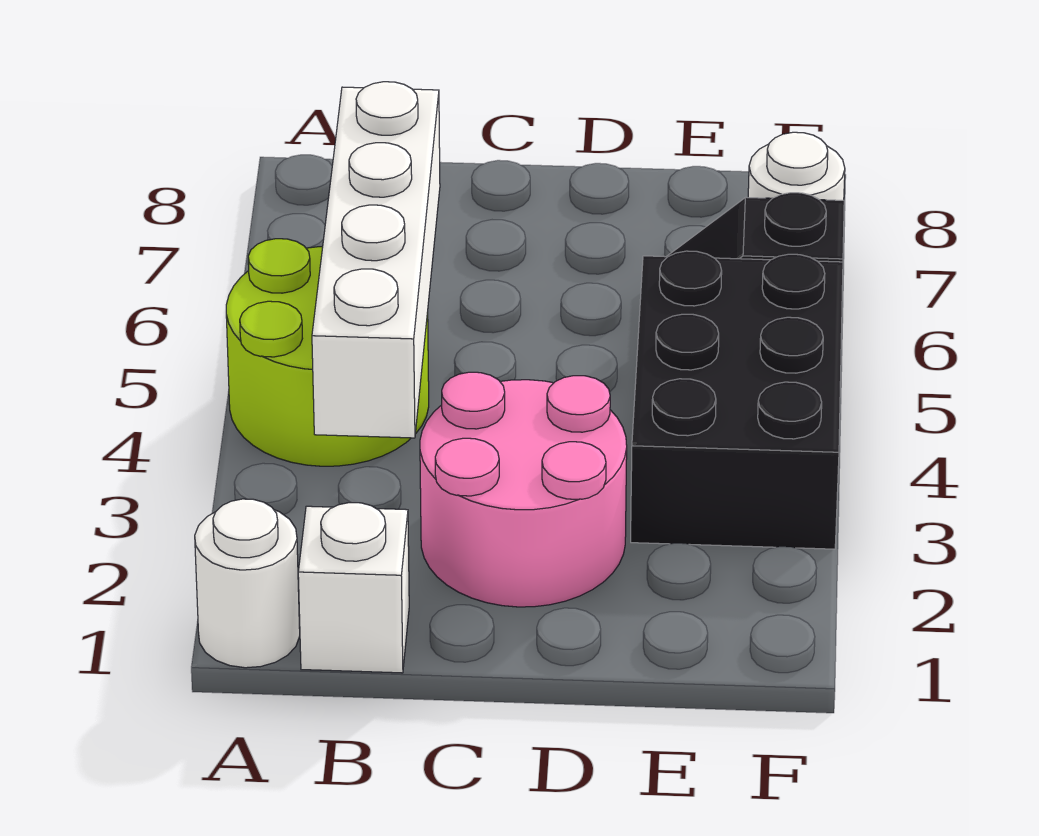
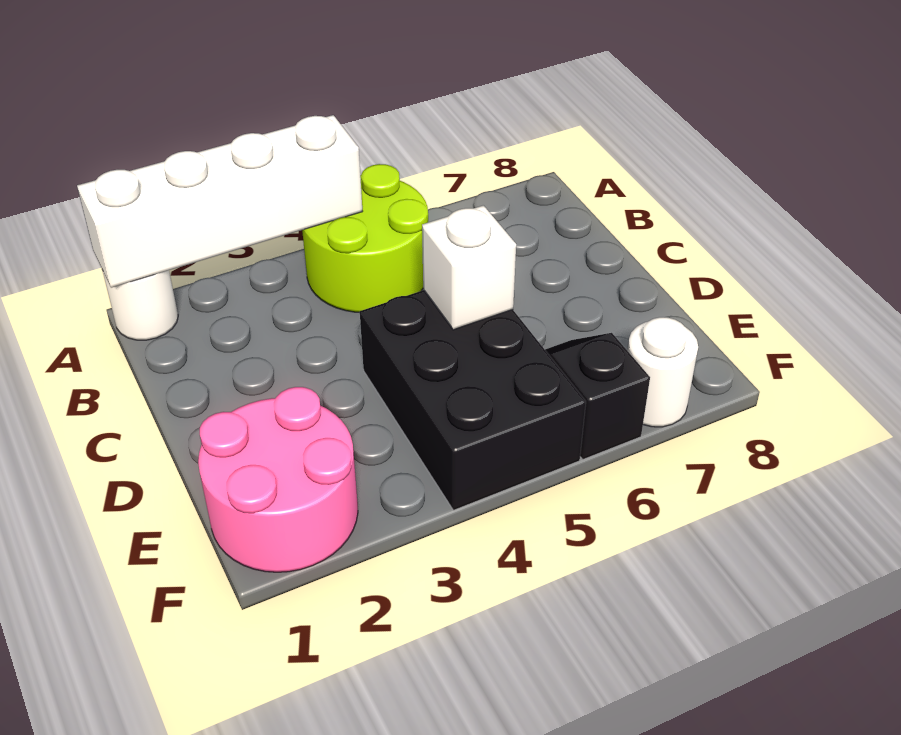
white 1x1 brick [298,503,409,673] -> white 1x1 brick moved to [422,205,516,330]
white 1x4 brick [312,82,440,438] -> white 1x4 brick moved to [77,115,363,288]
pink 2x2 round brick [420,372,627,607] -> pink 2x2 round brick moved to [198,387,358,572]
black 2x3 brick [631,251,843,549] -> black 2x3 brick turned to [360,290,586,510]

